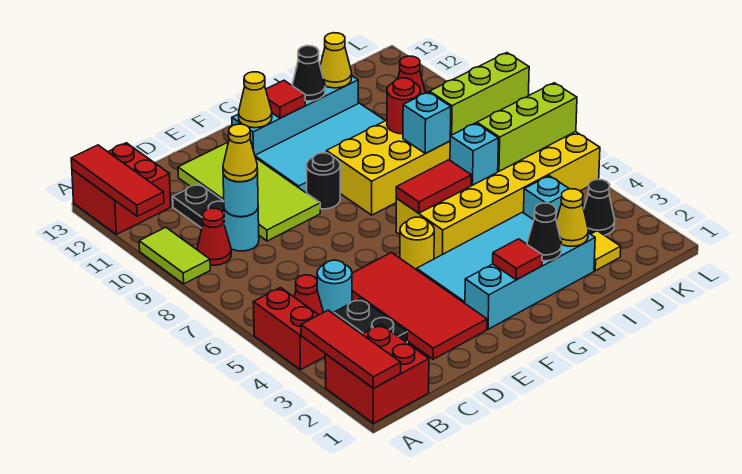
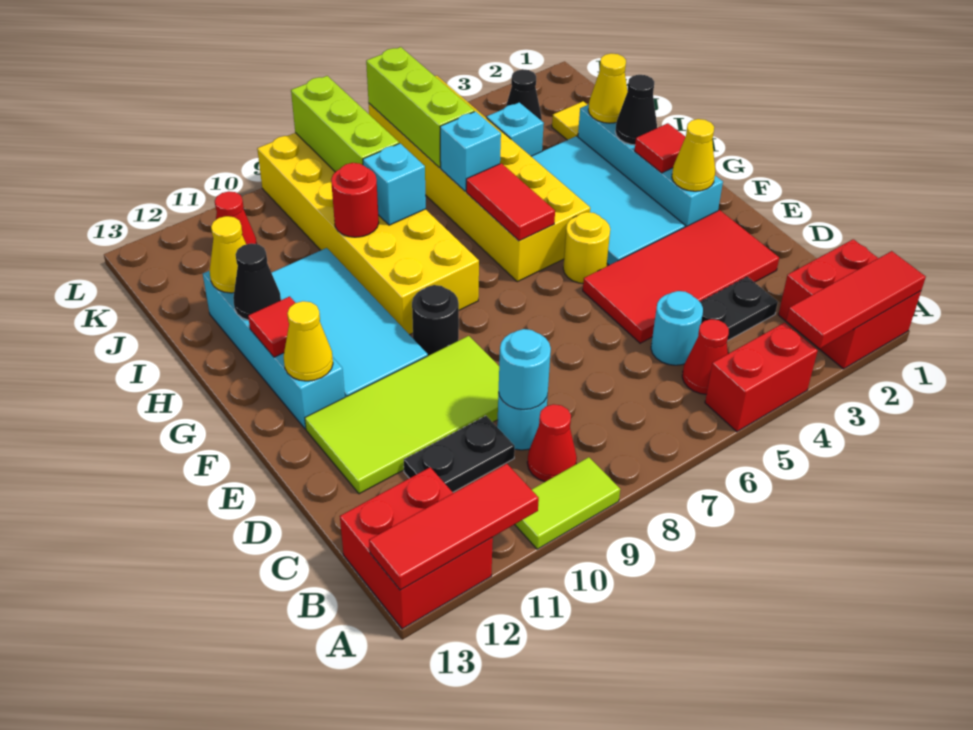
yellow 1x1 cone [223,124,258,182] -> yellow 1x1 cone moved to [672,119,715,191]

